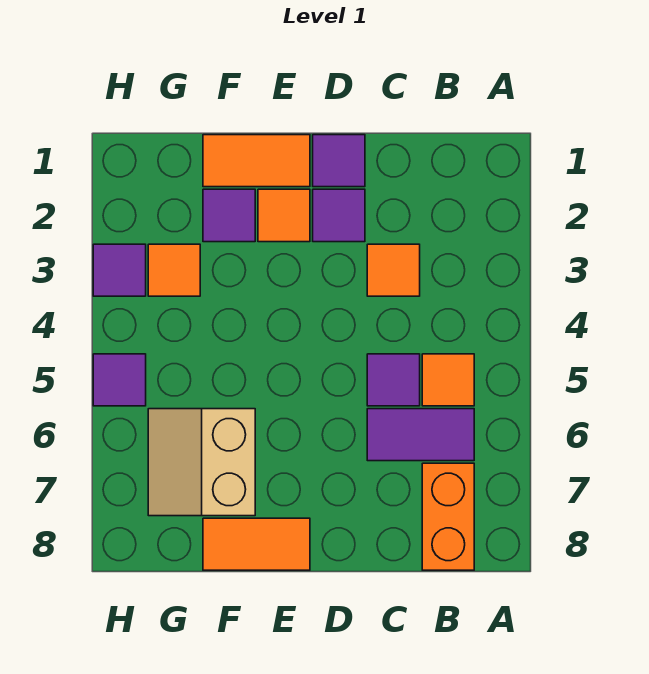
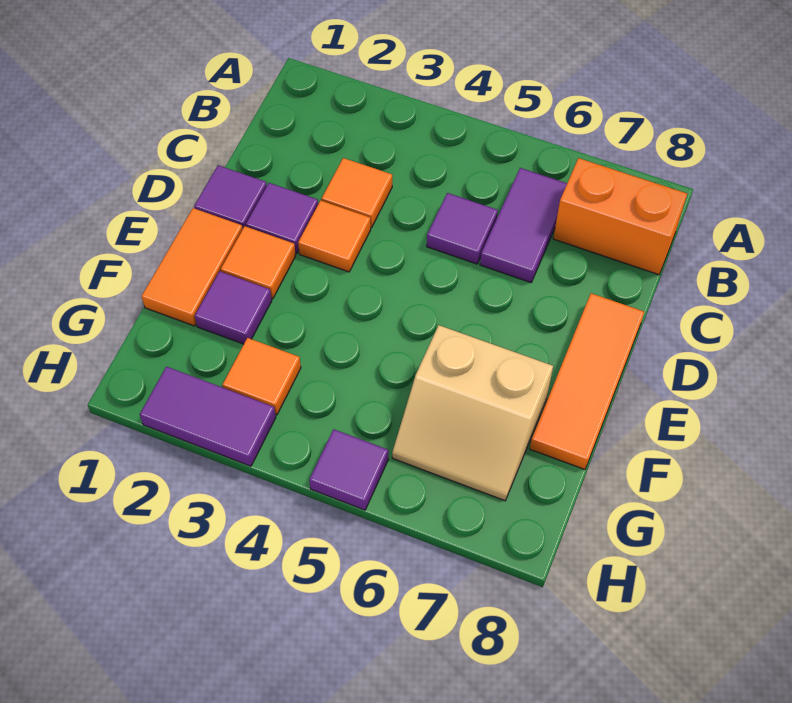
orange 1x1 tile [422,354,474,406] -> orange 1x1 tile moved to [298,201,371,272]
orange 1x2 tile [203,518,310,570] -> orange 1x3 tile [530,293,644,469]
purple 1x1 tile [93,244,146,296] -> purple 1x2 tile [140,367,276,466]

